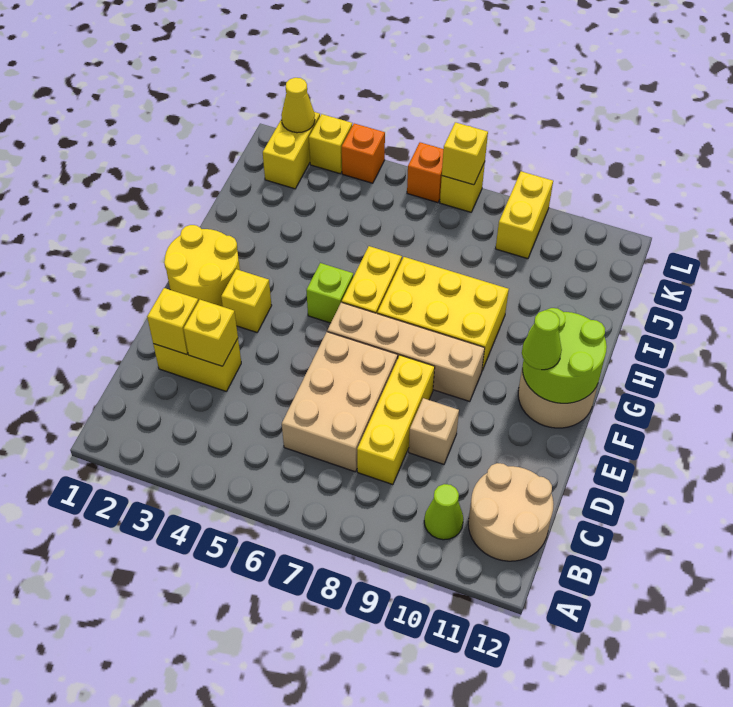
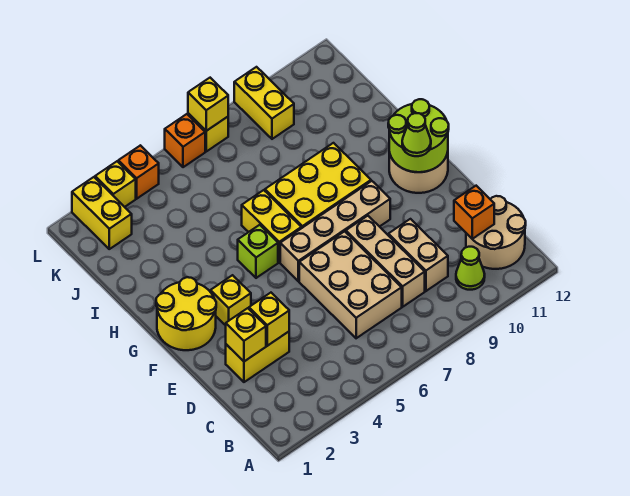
yellow 1x3 brick [357,355,435,485] -> tan 1x3 brick [346,216,425,307]
none -> orange 1x1 brick [454,186,494,239]
tan 1x1 brick [409,398,459,464] -> tan 1x2 brick [388,219,448,291]
yellow 1x1 cone [281,78,315,133] -> none

